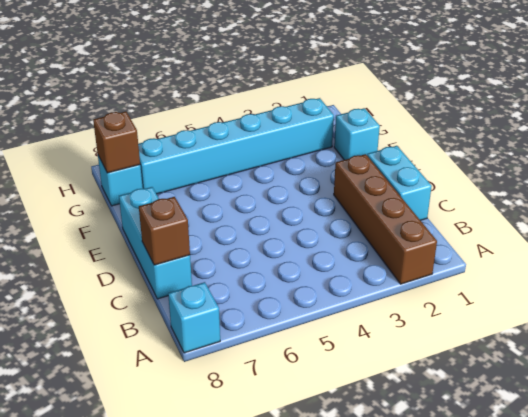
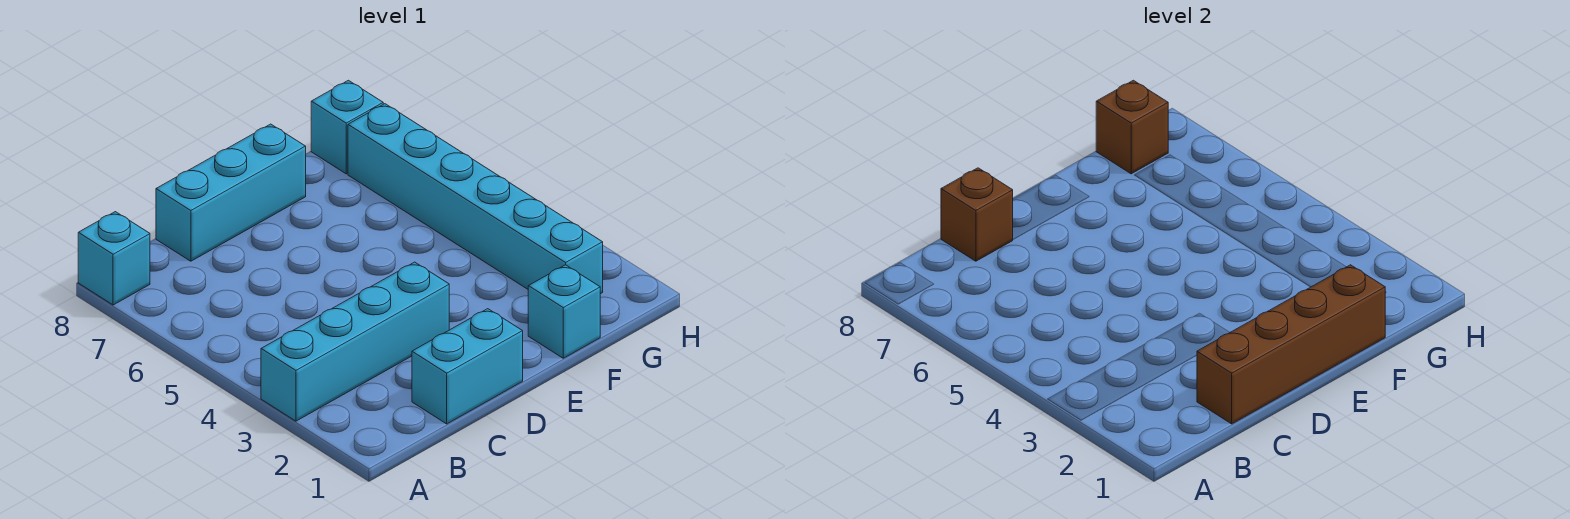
brown 1x4 brick [334,154,437,284] -> brown 1x4 brick moved to [1197,265,1385,424]
none -> cyan 1x4 brick [261,262,449,421]

